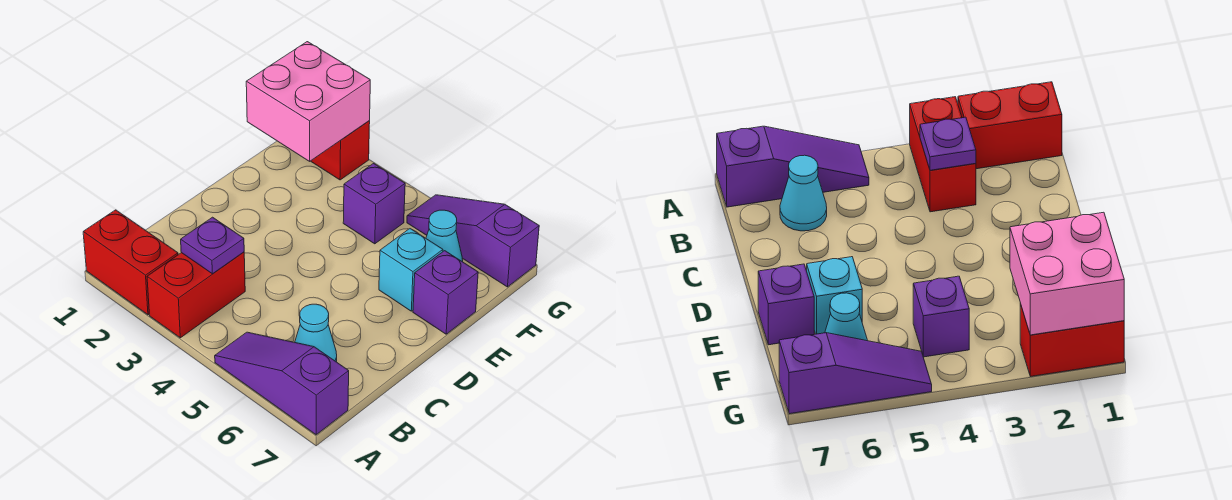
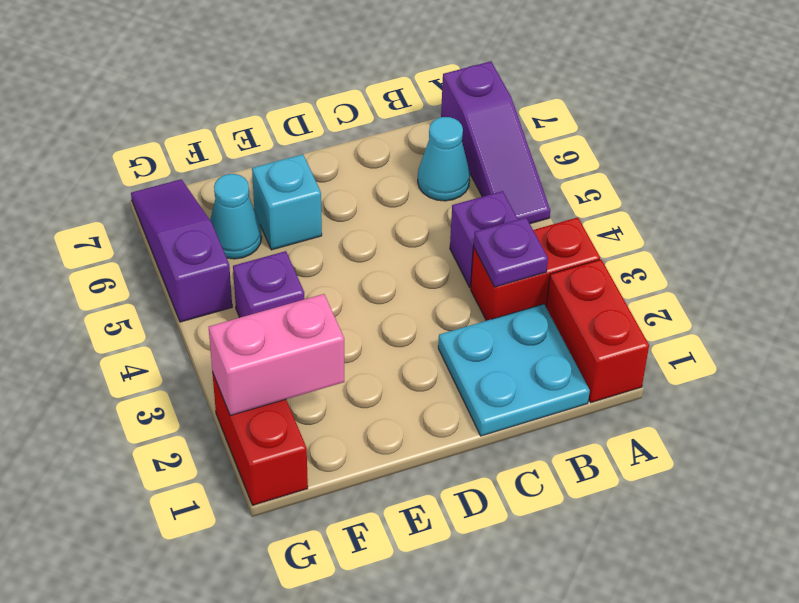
none -> cyan 2x2 plate [438,304,590,436]
purple 1x1 brick [413,251,478,334] -> purple 1x1 brick moved to [450,191,518,288]
pink 2x2 brick [246,42,370,161] -> pink 1x2 brick [209,294,344,416]
purple 1x3 slope [407,195,539,287] -> purple 1x3 slope turned to [131,179,232,322]

